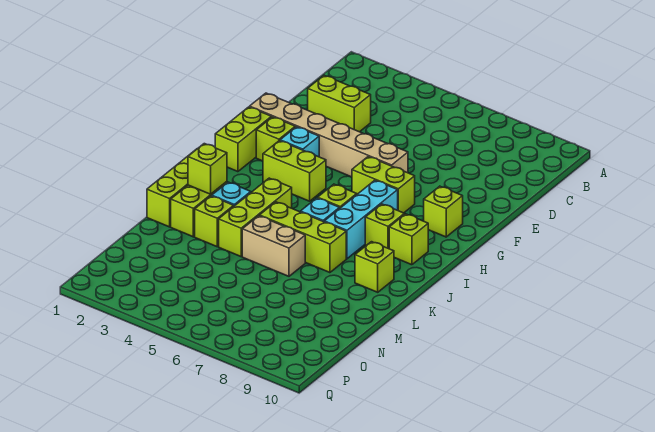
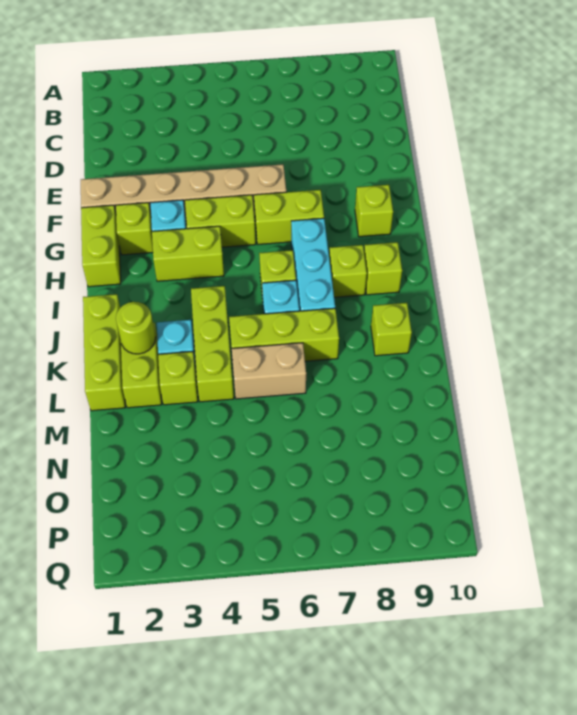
lime 1x2 brick [308,75,371,132] -> lime 1x2 brick moved to [185,195,256,247]
lime 1x1 brick [188,144,227,194] -> lime 1x1 round brick [116,302,156,354]

